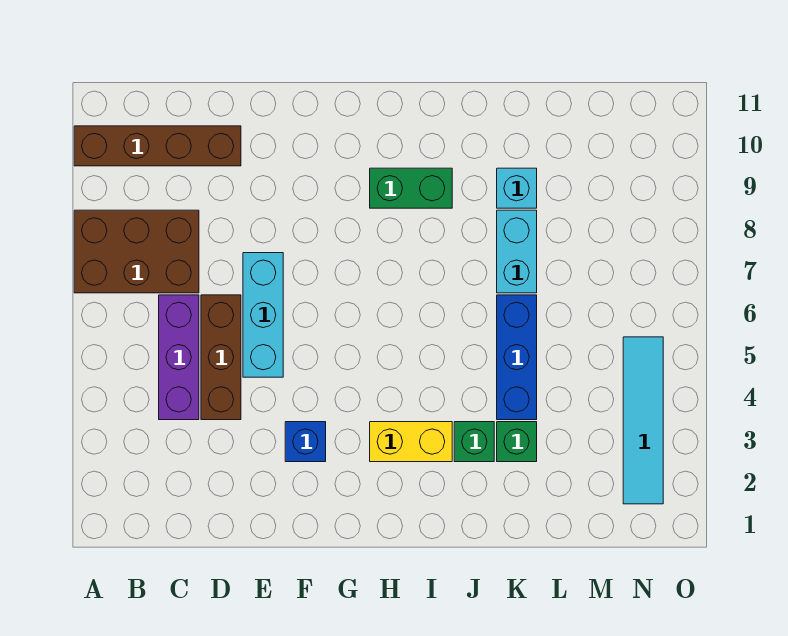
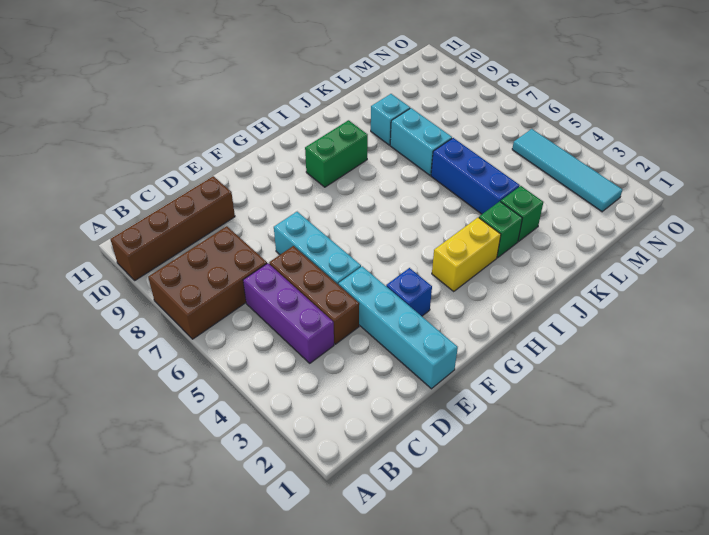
none -> cyan 1x4 brick [339,266,458,389]

